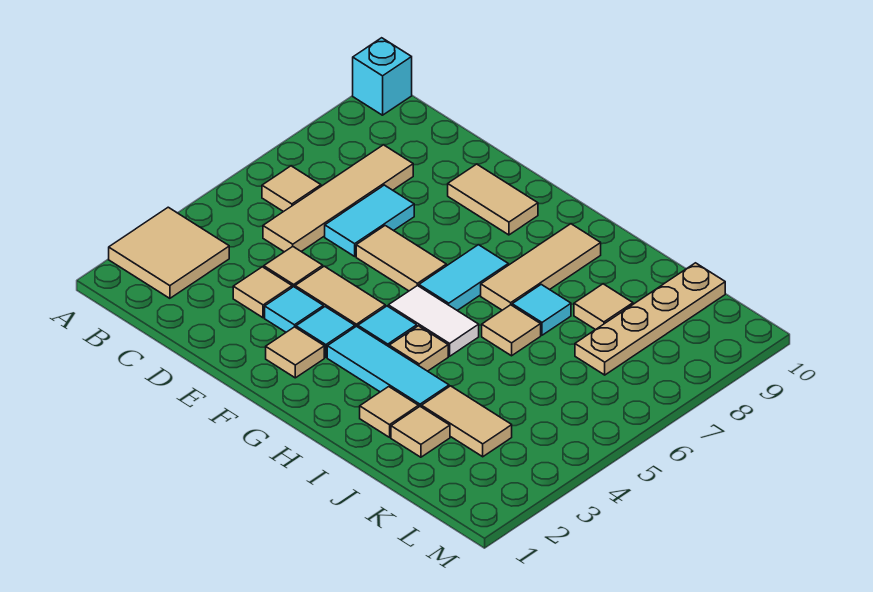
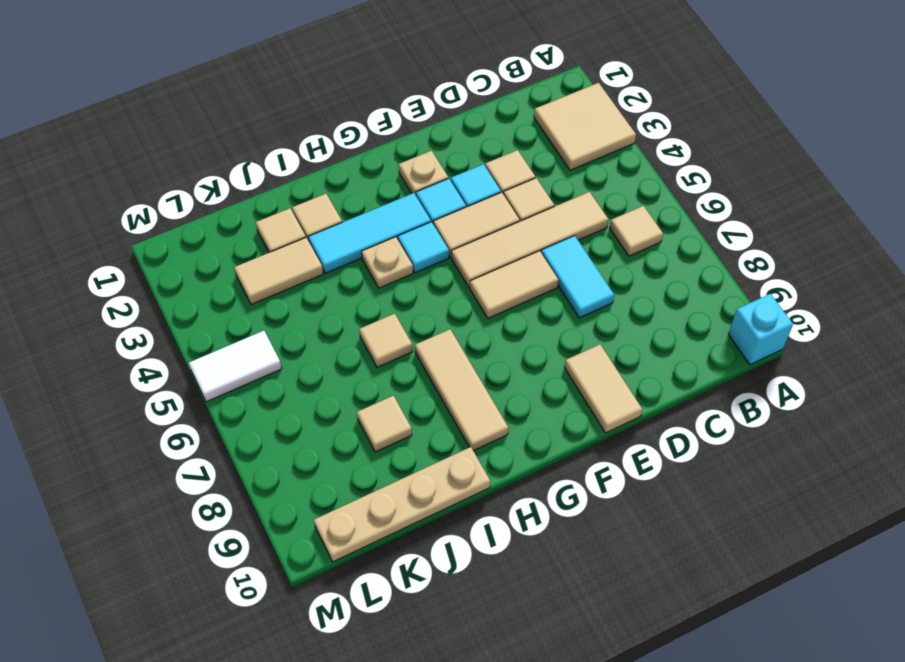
tan 1x4 tile [263,145,413,252] -> tan 1x4 tile turned to [451,192,608,288]
tan 1x2 tile [448,164,538,235] -> tan 1x2 tile turned to [565,345,642,433]
tan 1x1 tile [266,327,324,378] -> tan 1x1 plate [399,151,448,195]
white 1x2 tile [388,285,479,356] -> white 1x2 tile moved to [189,331,282,402]
cyan 1x2 tile [419,245,508,311] -> none
cyan 1x1 tile [512,284,571,335] -> none
tan 1x4 plate [575,263,725,375] -> tan 1x4 plate turned to [314,447,490,562]

